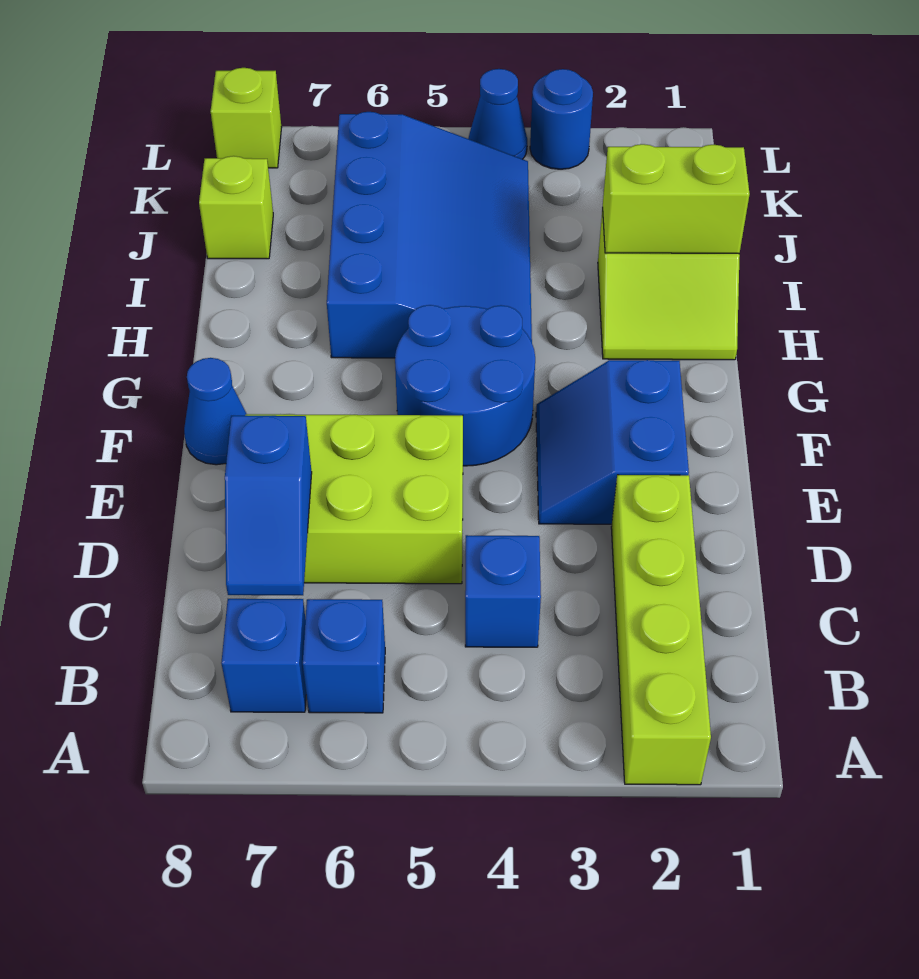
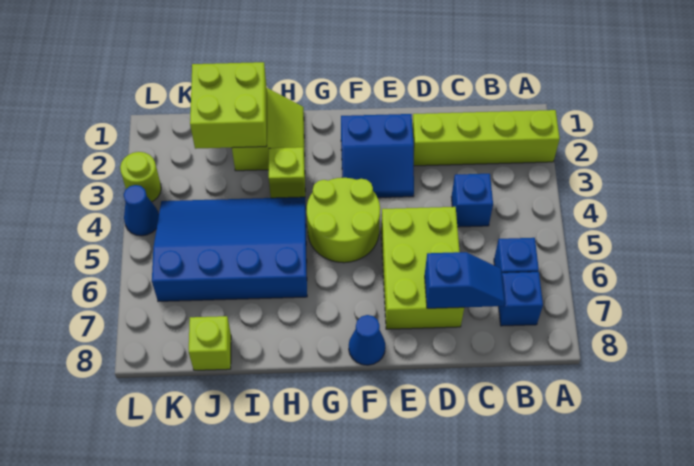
blue 2x2 round brick [395,305,535,466] -> lime 2x2 round brick [307,177,380,263]
lime 1x2 brick [603,144,750,253] -> lime 2x2 brick [190,62,267,149]
blue 1x1 round brick [530,69,593,169] -> lime 1x1 round brick [120,152,161,202]
lime 1x1 brick [211,68,282,168] -> lime 1x1 brick moved to [269,147,305,198]

